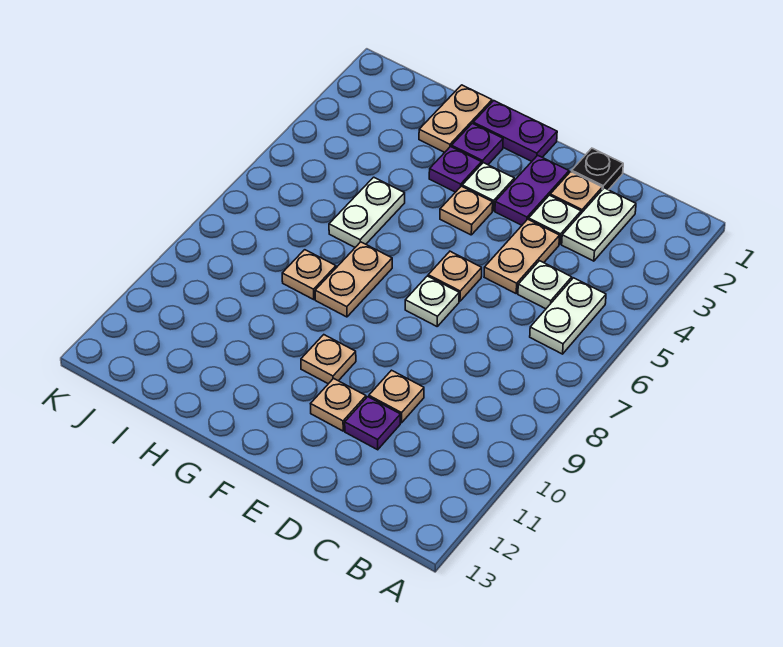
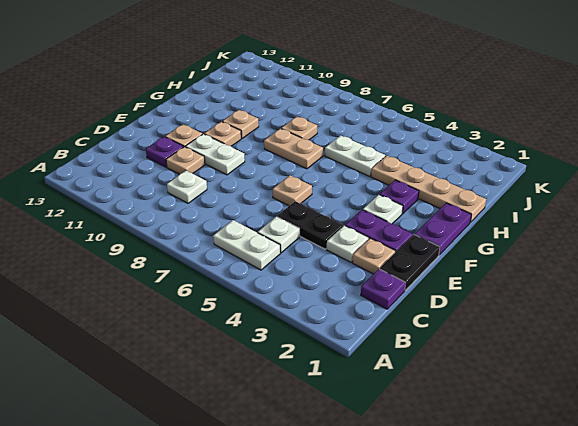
white 1x2 plate [562,188,636,261] -> white 1x2 plate moved to [186,134,245,175]
black 1x1 plate [572,148,623,190] -> black 1x2 plate [380,235,440,290]
tan 1x2 plate [484,219,560,293] -> black 1x2 plate [277,201,343,249]
white 1x1 plate [405,276,459,326] -> white 1x1 plate moved to [167,171,207,203]
tan 1x1 plate [440,186,493,235] -> tan 1x1 plate moved to [222,110,259,138]
purple 1x1 plate [452,123,503,165] -> purple 1x1 plate moved to [361,269,405,309]
tan 1x2 plate [419,85,492,152] -> tan 1x4 plate [371,156,486,222]

